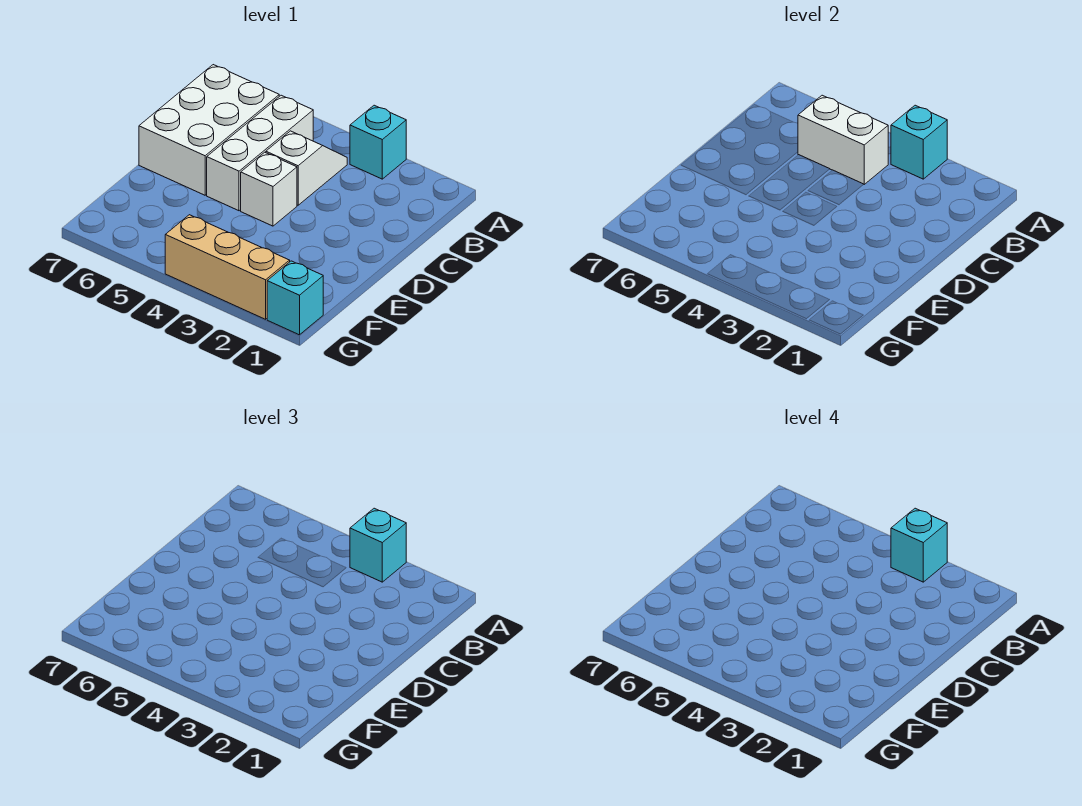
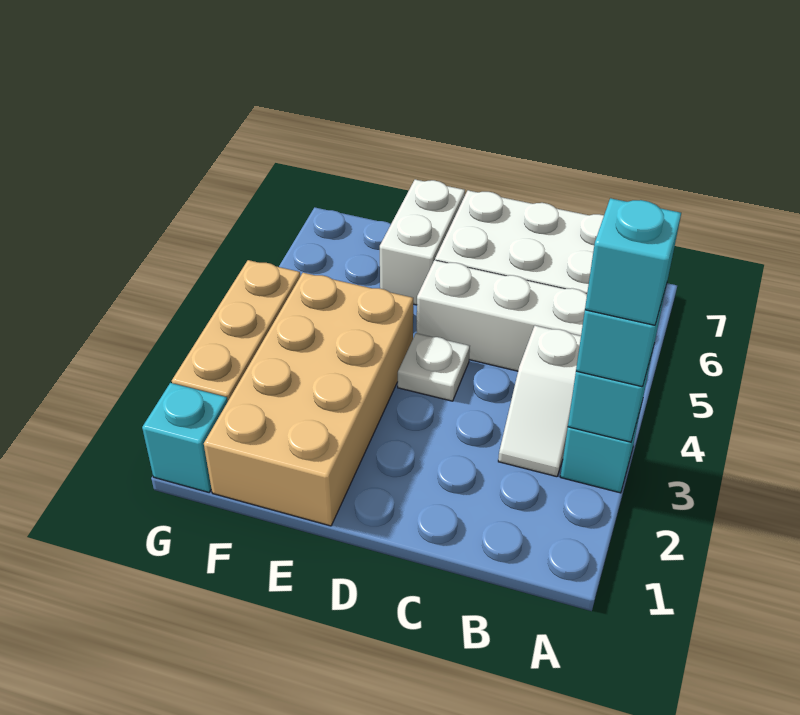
white 1x2 slope [266,131,347,205] -> white 1x2 slope turned to [498,326,581,477]
white 1x2 brick [798,95,888,184] -> white 1x2 brick moved to [380,180,465,305]
white 1x1 brick [241,152,297,226] -> white 1x1 plate [398,333,470,401]
none -> tan 2x4 brick [204,273,413,526]

